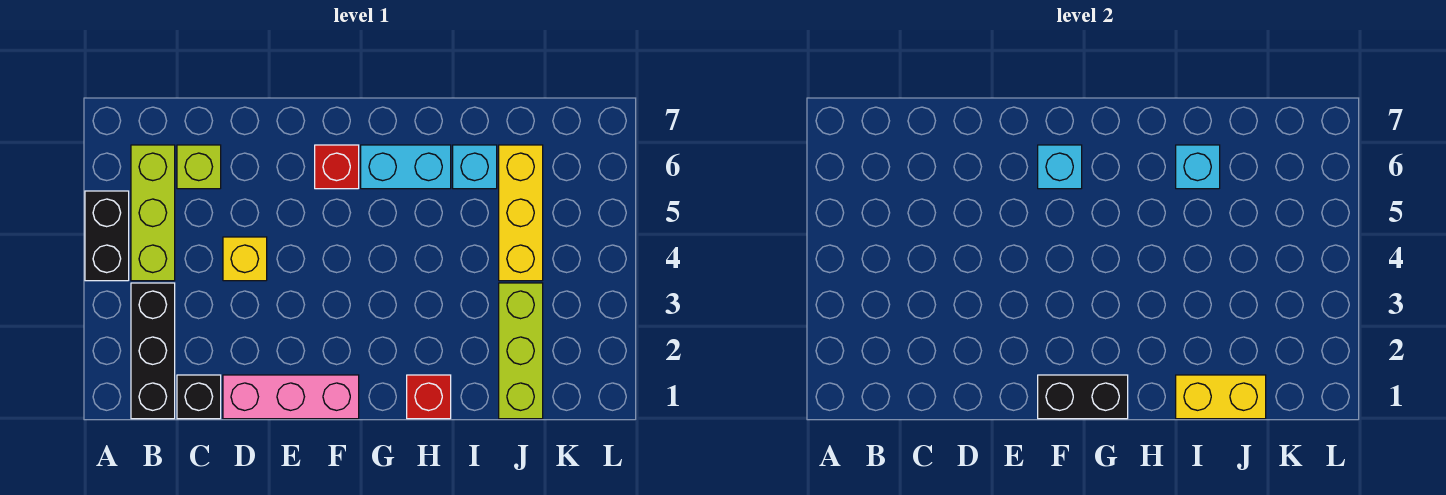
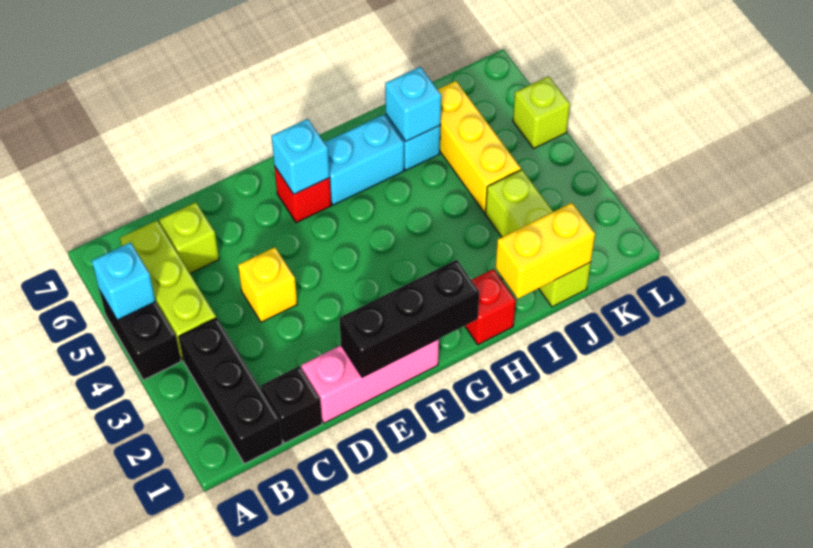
none -> cyan 1x1 brick [92,242,156,320]
black 1x2 brick [1038,375,1128,419] -> black 1x3 brick [339,260,479,378]
none -> lime 1x1 brick [513,76,570,149]

